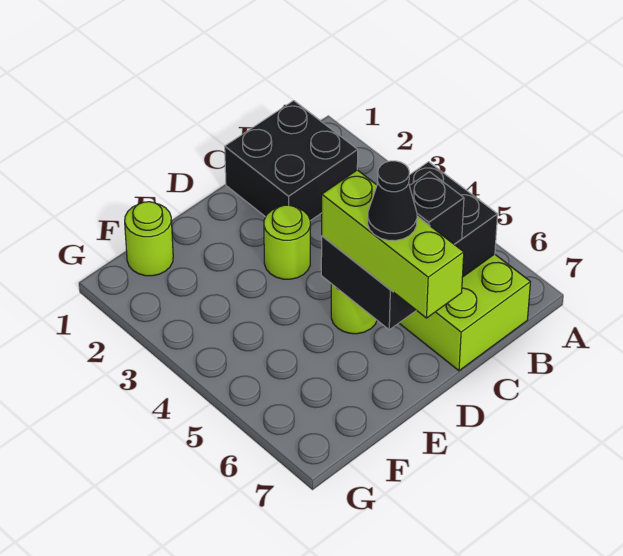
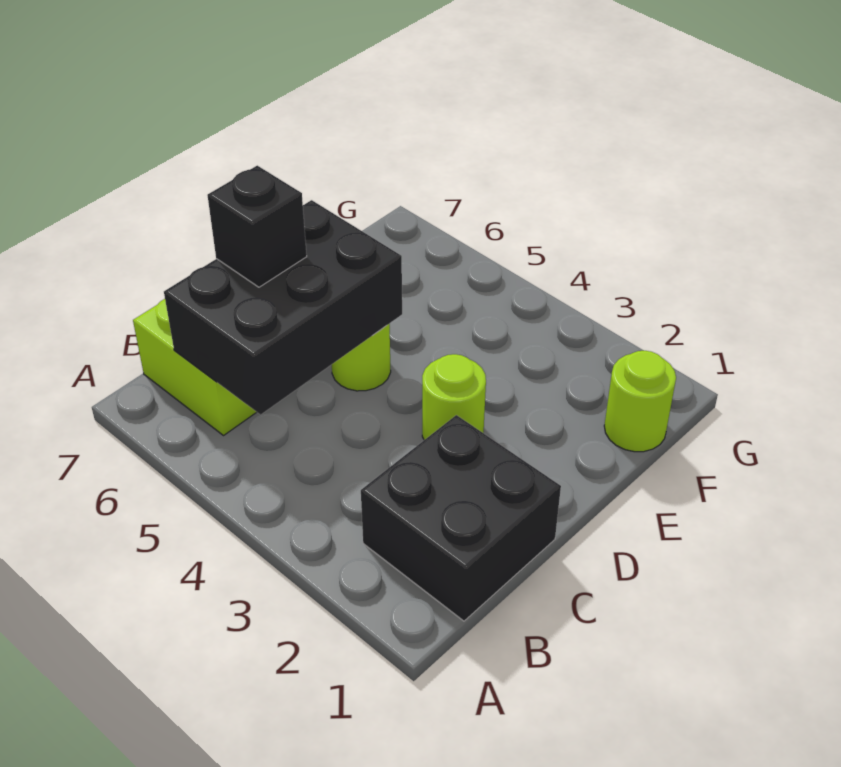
lime 1x3 brick [322,170,464,318] -> none
black 1x1 cone [368,161,417,241] -> none

